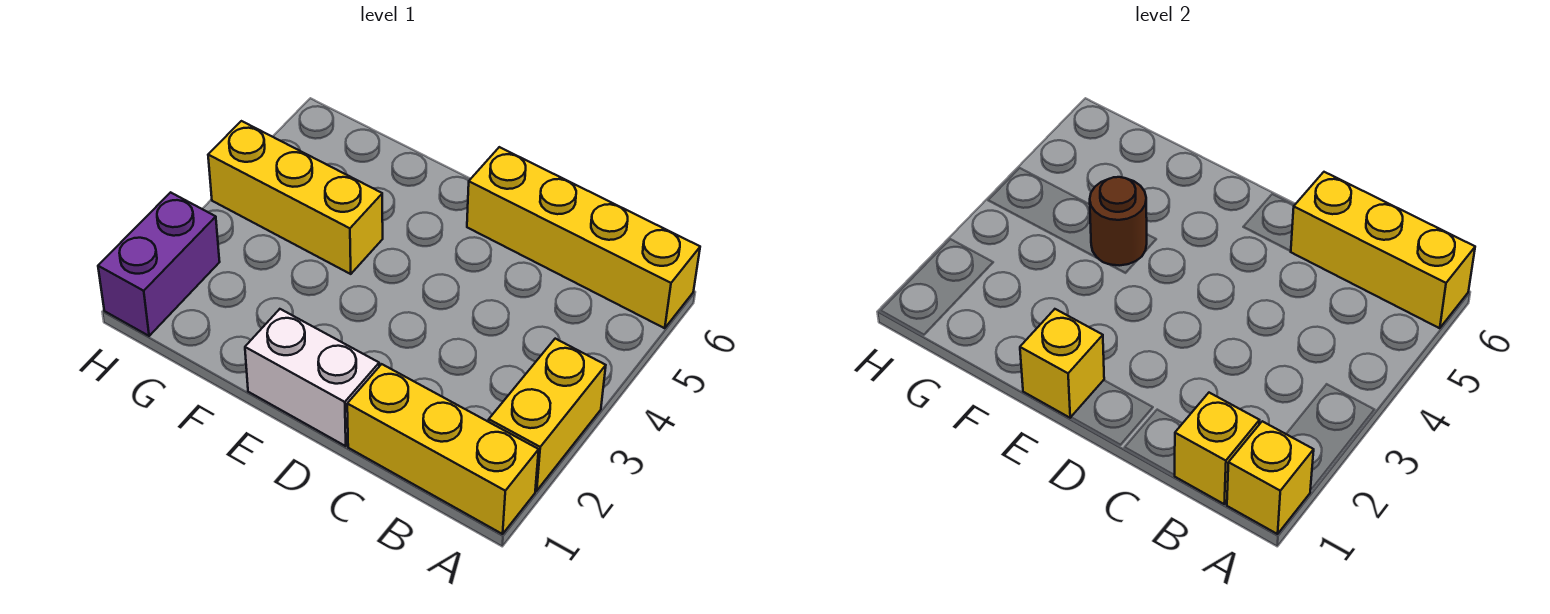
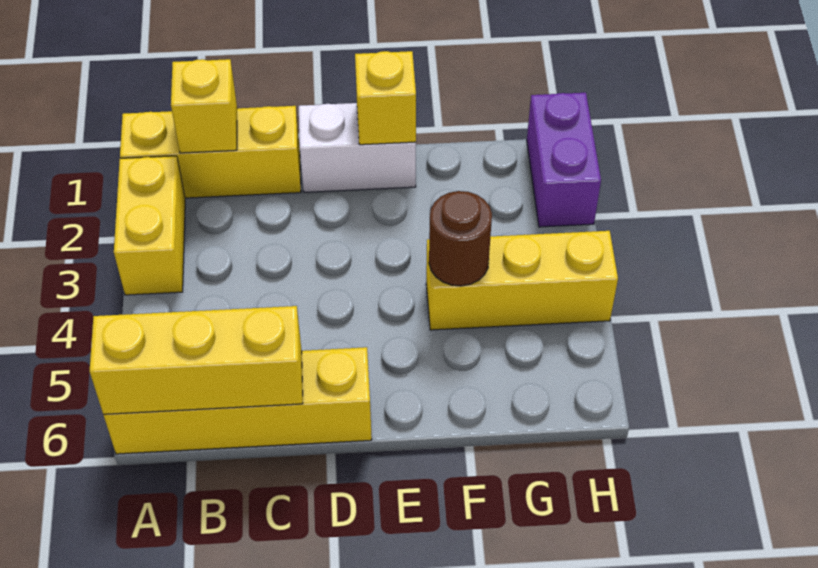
yellow 1x1 brick [1227,421,1314,534] -> none

